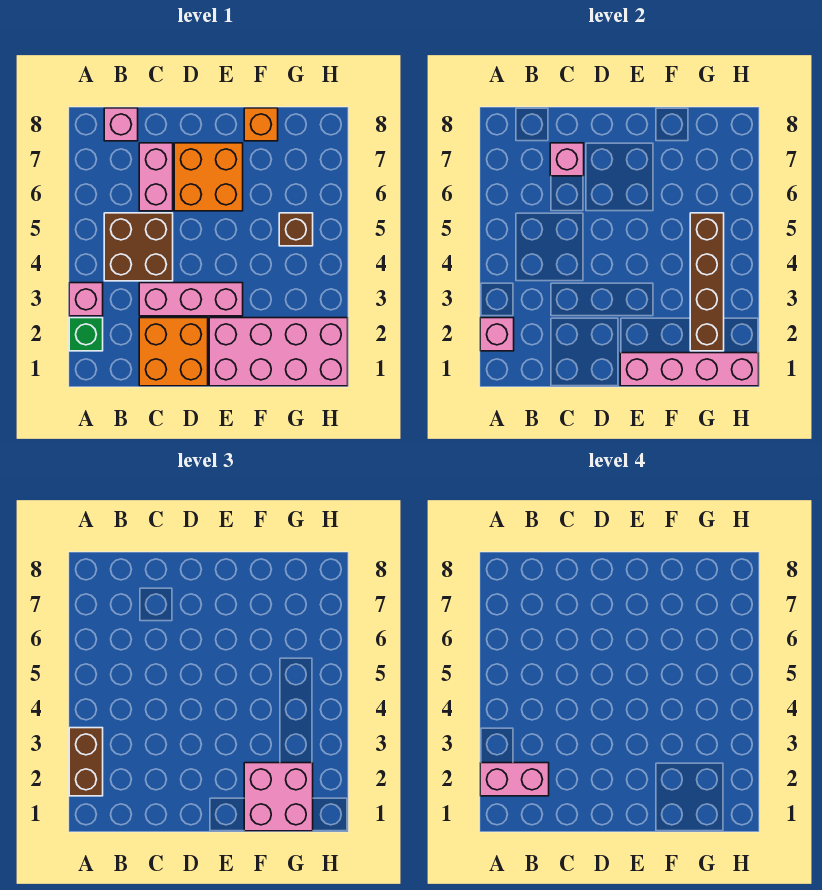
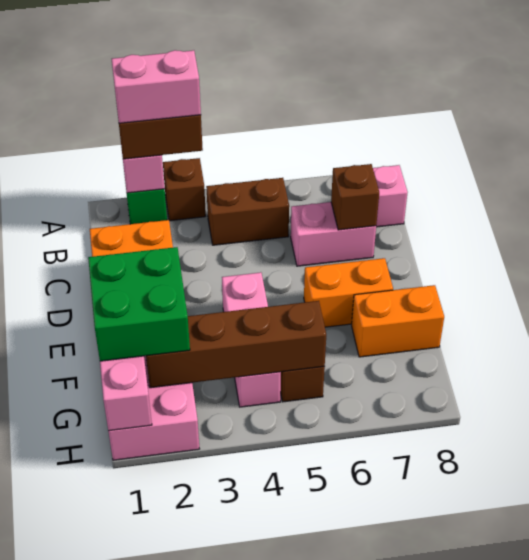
pink 1x2 brick [480,763,549,796] -> pink 1x2 brick turned to [112,50,201,123]
pink 1x1 brick [69,283,103,316] -> brown 1x1 brick [163,158,206,221]
brown 2x2 brick [104,213,173,281] -> brown 1x2 brick [206,178,289,245]
pink 1x3 brick [139,283,243,316] -> pink 1x3 brick moved to [222,272,281,407]
pink 1x1 brick [550,143,584,176] -> brown 1x1 brick [331,164,379,230]
orange 2x2 brick [174,143,243,211] -> orange 1x2 brick [304,258,393,327]
pink 2x2 brick [244,763,313,831] -> green 2x2 brick [88,247,190,361]
orange 1x1 brick [244,108,278,141] -> orange 1x2 brick [352,285,444,357]

